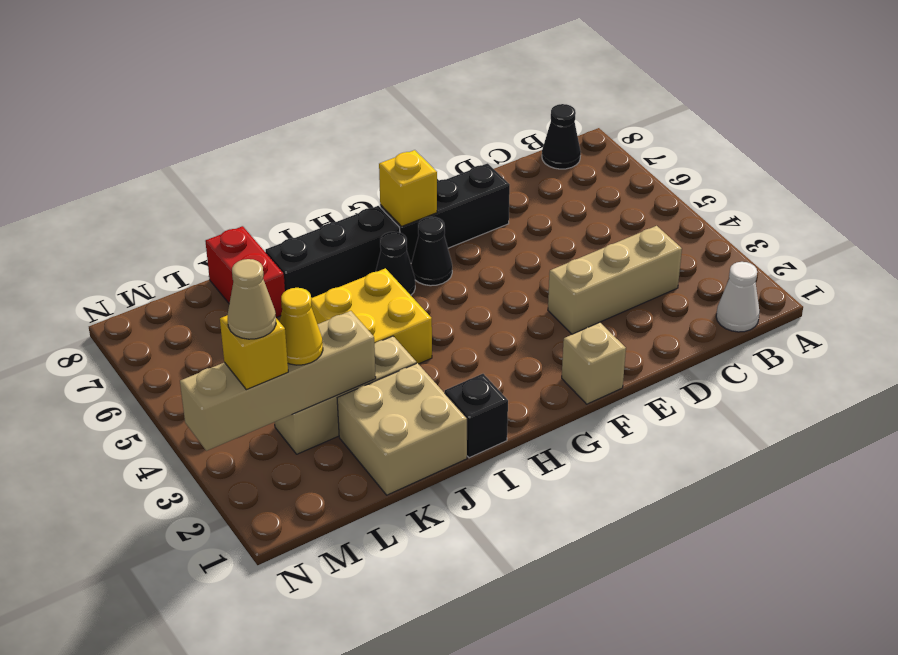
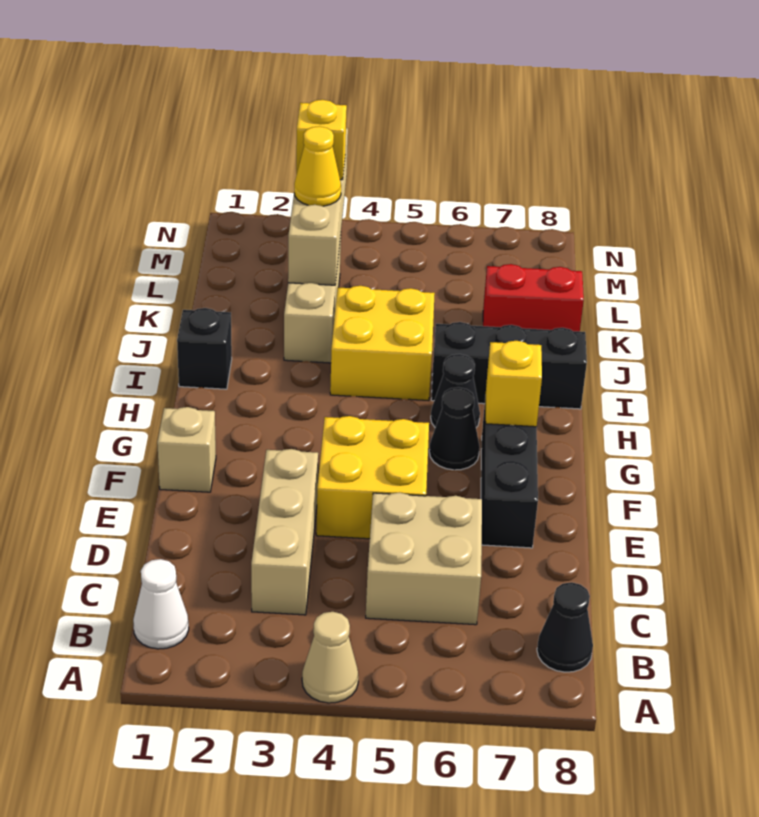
none -> yellow 2x2 brick [316,416,429,539]
black 1x3 brick [265,206,400,298] -> black 1x3 brick turned to [431,322,587,409]
tan 2x2 brick [337,363,467,495] -> tan 2x2 brick moved to [366,492,482,625]
tan 1x1 cone [228,259,276,339] -> tan 1x1 cone moved to [302,612,358,703]

